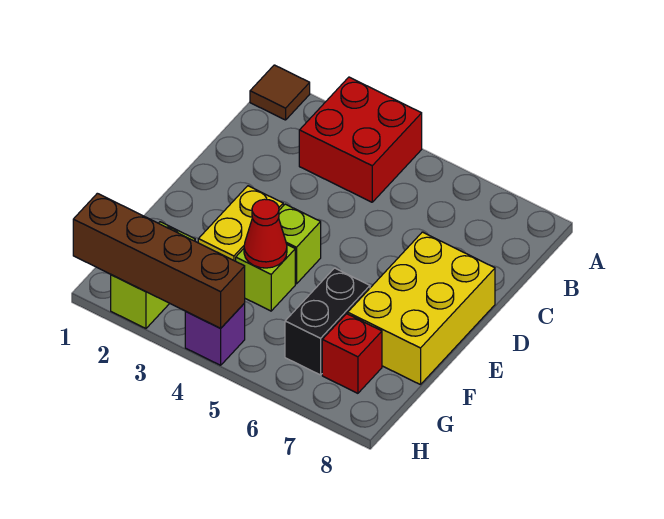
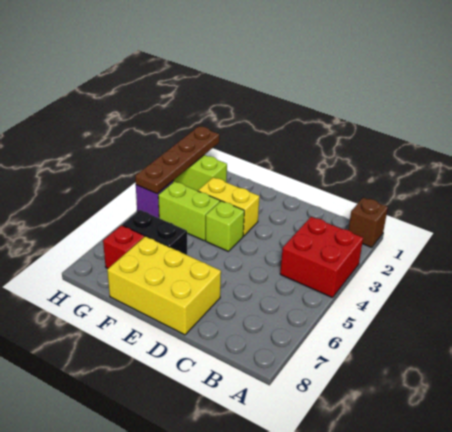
brown 1x1 tile [250,65,310,120] -> brown 1x1 brick [348,197,388,247]
lime 1x1 brick [236,245,295,311] -> lime 1x2 brick [158,181,220,241]
red 1x1 cone [244,199,287,268] -> none
brown 1x4 brick [73,193,245,328] -> brown 1x4 plate [135,126,219,194]

